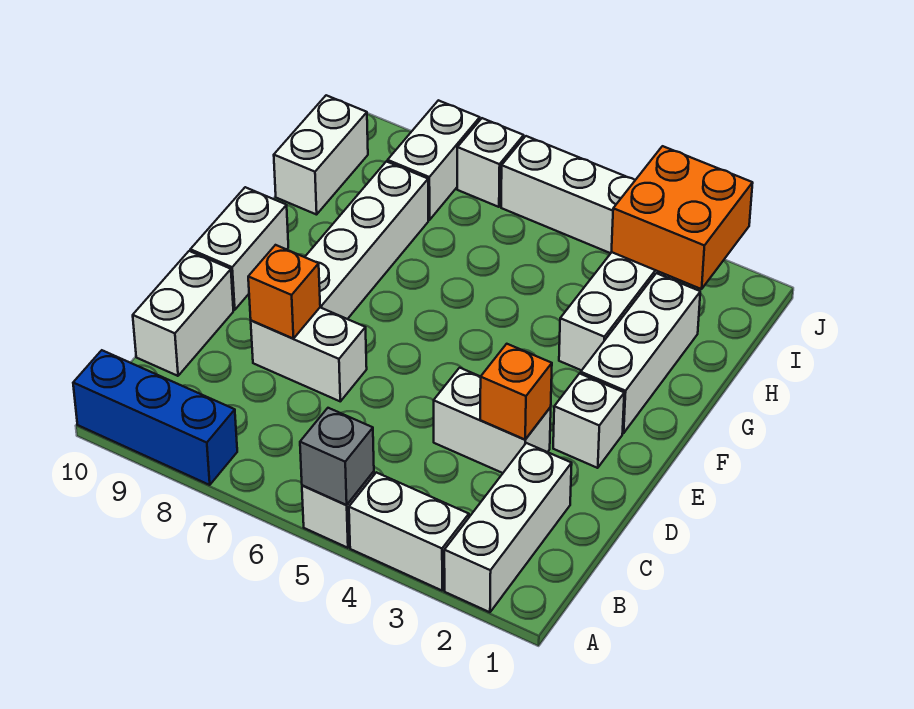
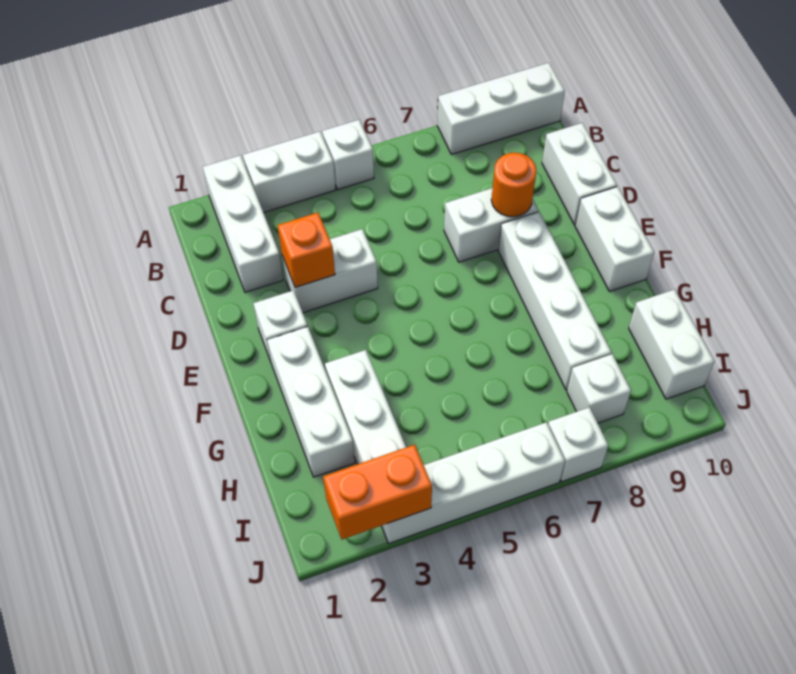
grey 1x1 brick [300,408,374,505] -> none
blue 1x3 brick [73,350,237,485] -> white 1x3 brick [437,63,565,154]
orange 1x1 brick [248,245,320,339] -> orange 1x1 round brick [491,153,536,217]
orange 2x2 brick [612,146,753,289] -> orange 1x2 brick [323,445,432,539]
white 1x2 brick [388,100,480,220] -> white 1x1 brick [567,354,631,423]

